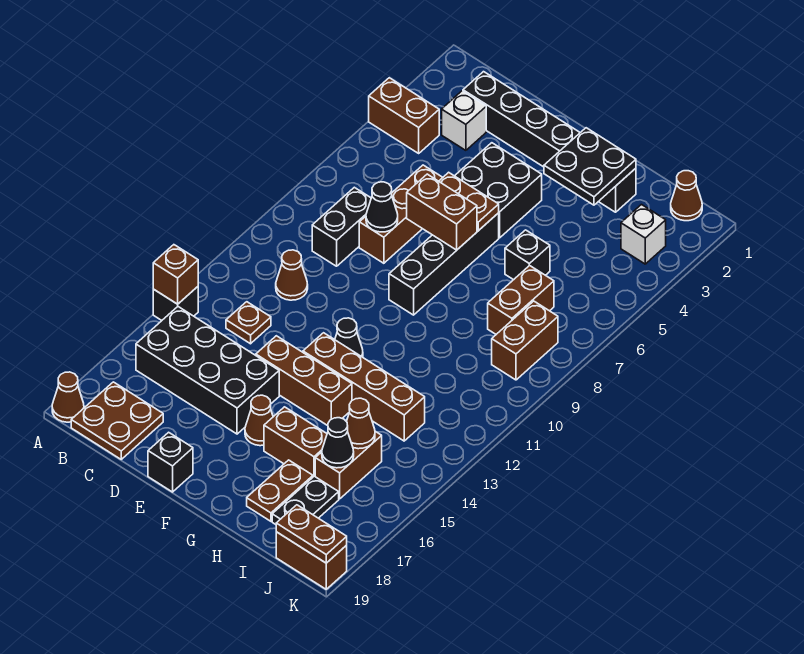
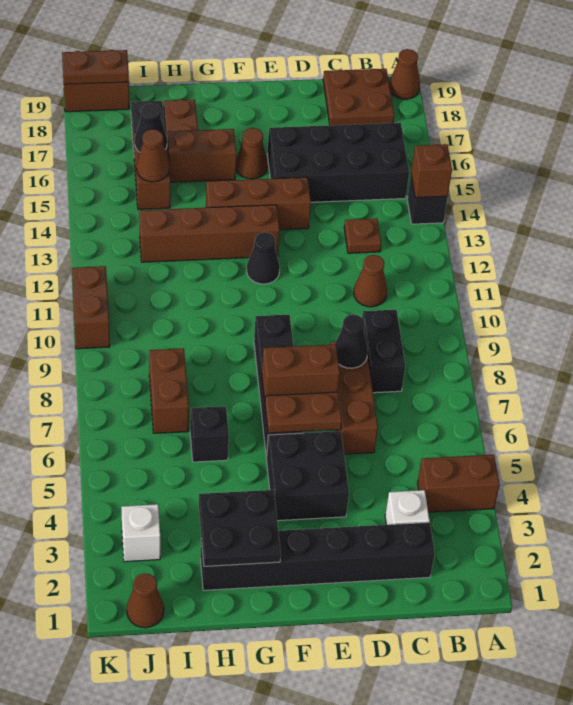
black 1x1 brick [148,432,193,492] -> none
brown 1x2 brick [492,301,558,380] -> brown 1x2 brick moved to [72,266,110,349]

